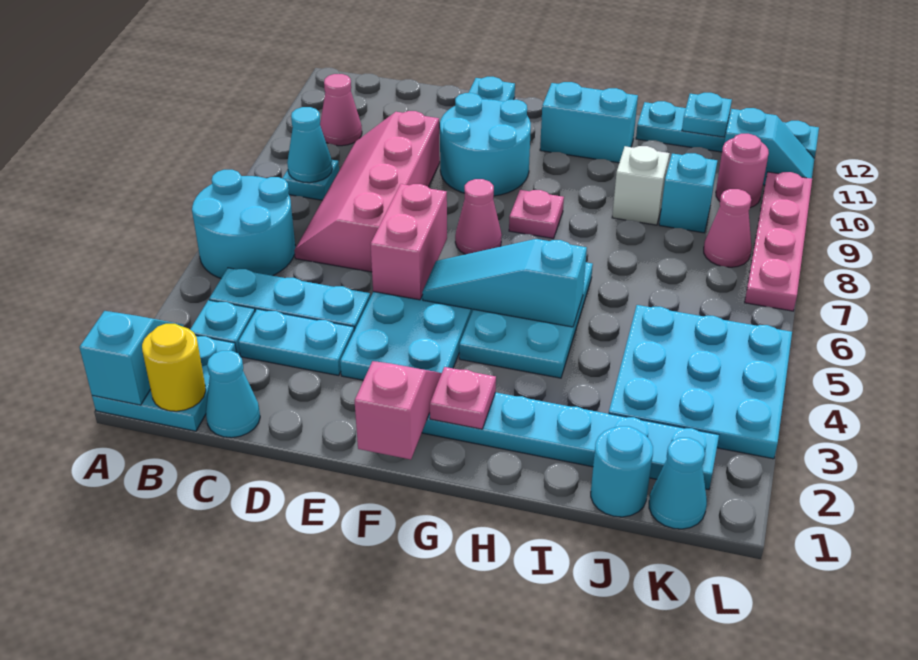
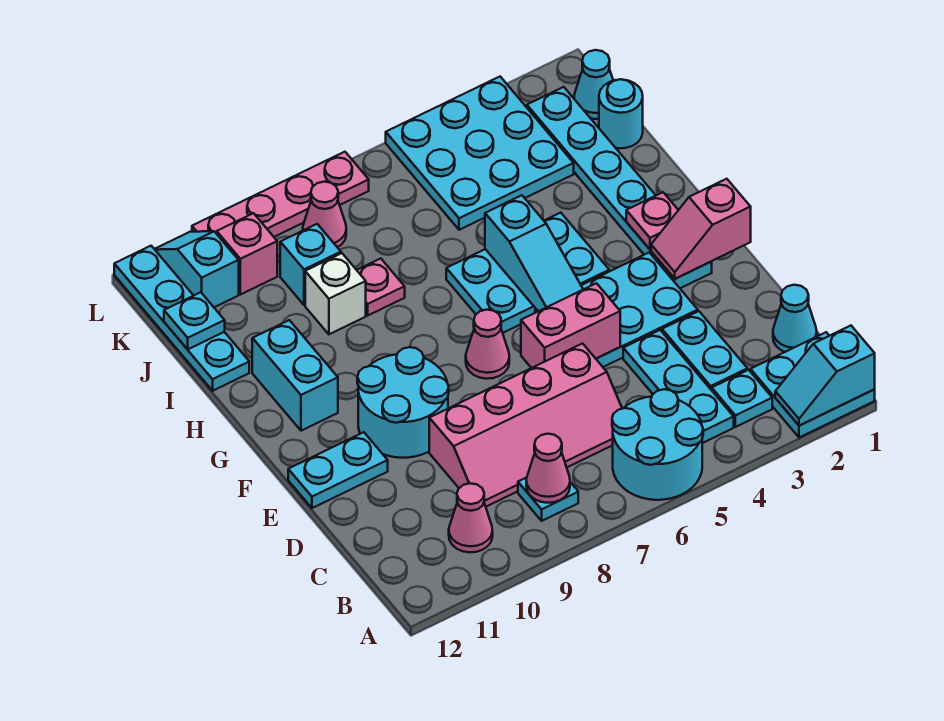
yellow 1x1 round brick [142,324,206,411] -> none
cyan 1x1 cone [287,107,332,183] -> pink 1x1 cone [526,434,570,503]
pink 1x1 plate [509,190,564,238] -> pink 1x1 plate moved to [357,258,405,315]
pink 1x1 round brick [716,134,769,208] -> pink 1x1 brick [217,213,277,295]

